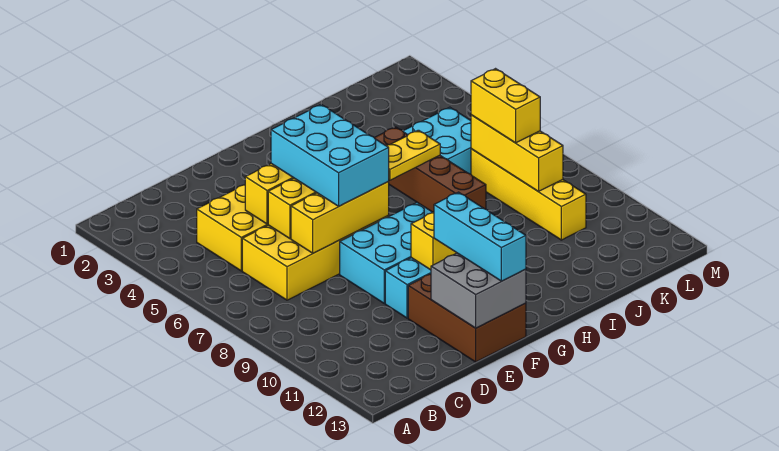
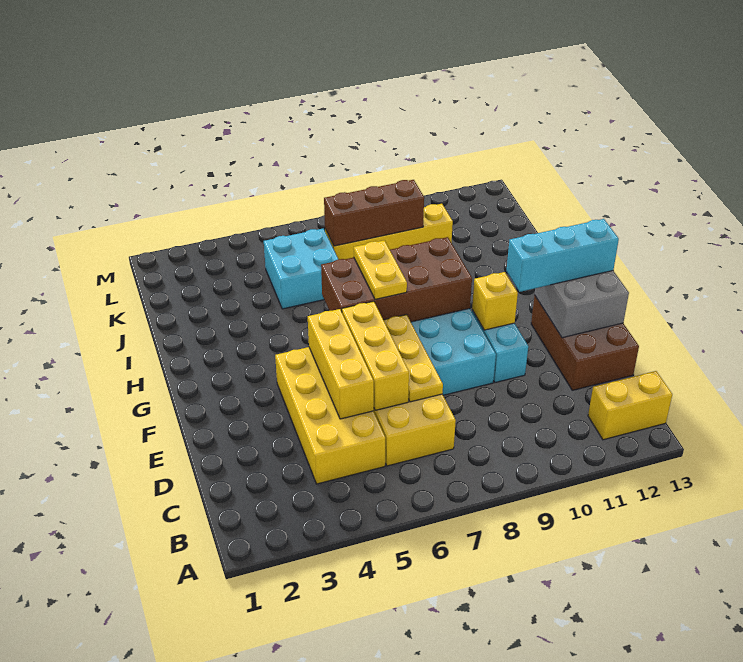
yellow 1x3 brick [291,182,389,253] -> yellow 1x3 plate [384,315,443,402]
cyan 2x3 brick [271,104,389,206] -> none
brown 2x3 brick [408,274,526,362] -> brown 2x3 brick turned to [531,295,639,390]
brown 1x4 brick [374,127,486,212] -> brown 2x4 brick [321,237,472,322]
yellow 1x3 brick [471,115,563,192] -> brown 1x3 brick [324,180,424,246]
yellow 1x2 brick [471,69,540,143] -> yellow 1x2 brick moved to [588,371,672,440]

